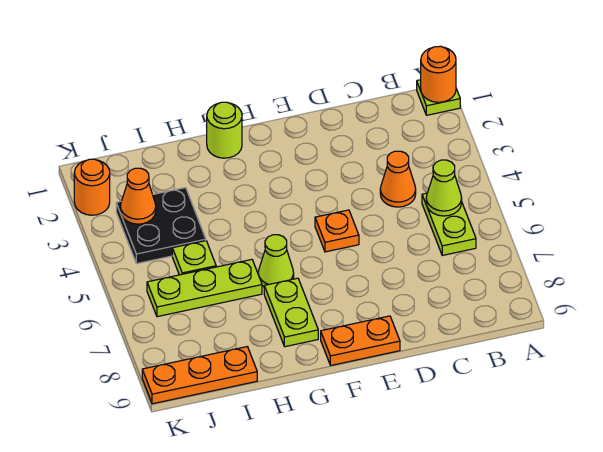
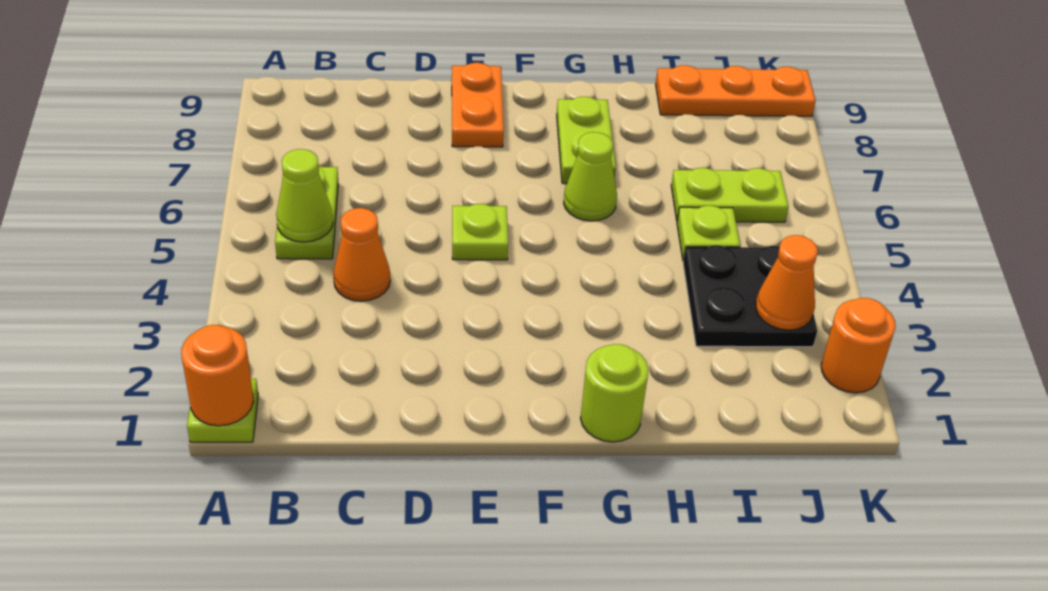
orange 1x1 plate [315,210,359,252] -> lime 1x1 plate [452,204,508,260]
orange 1x2 plate [321,316,400,365] -> orange 1x2 plate turned to [452,63,504,147]
lime 1x3 plate [147,260,262,317] -> lime 1x2 plate [671,168,789,222]

